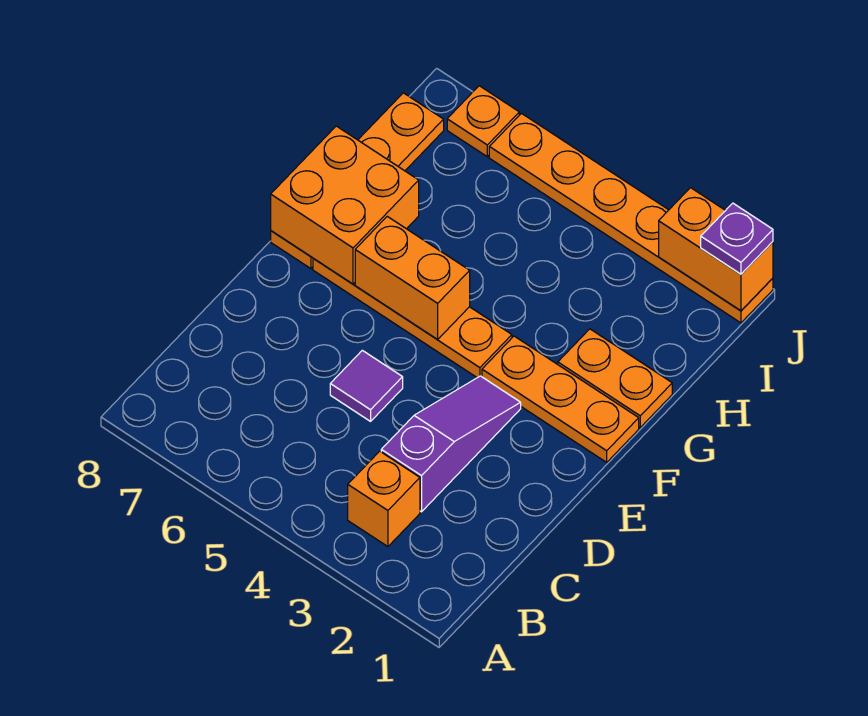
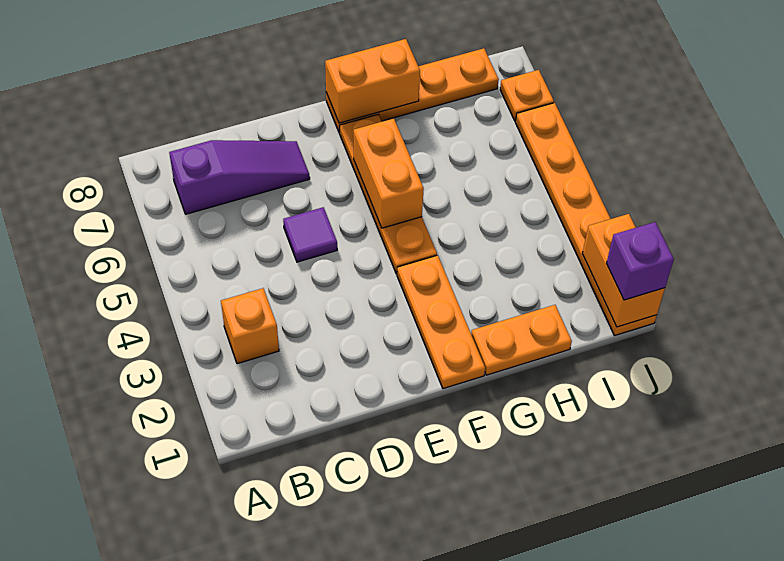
purple 1x3 slope [381,376,521,512] -> purple 1x3 slope moved to [169,140,310,214]
orange 2x2 brick [271,126,419,284] -> orange 1x2 brick [325,39,420,123]
orange 1x2 plate [558,329,672,427] -> orange 1x2 plate turned to [471,305,572,375]
purple 1x1 plate [701,203,773,274] -> purple 1x1 brick [606,222,674,300]

